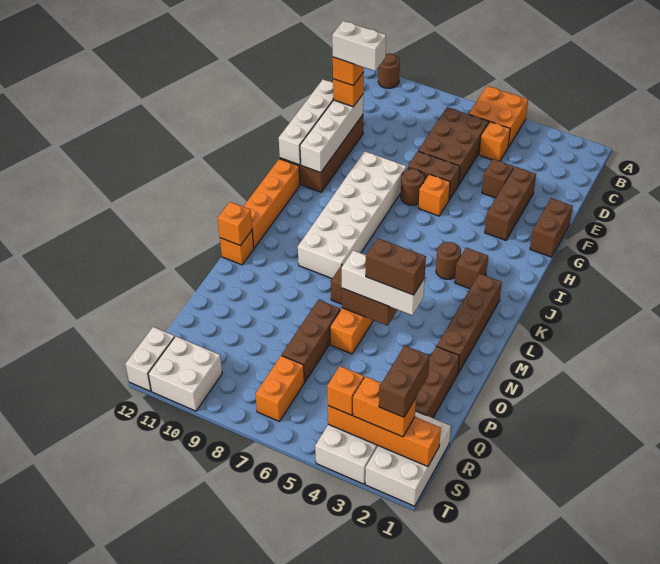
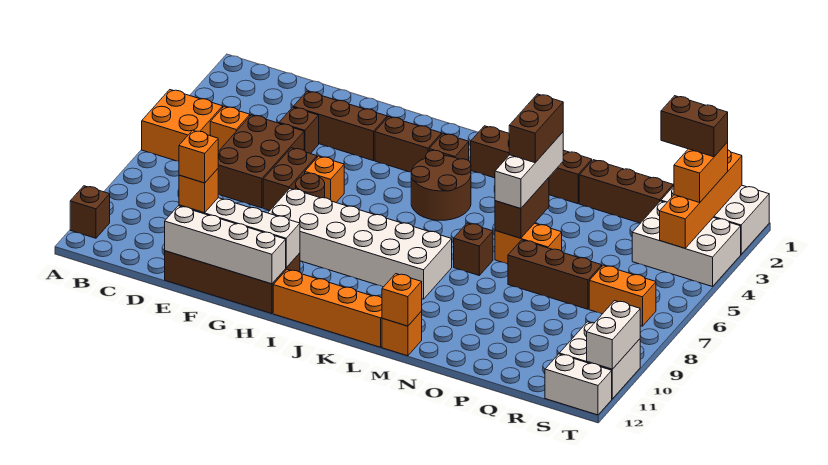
brown 1x1 round brick [378,53,400,88] -> brown 1x1 brick [70,186,110,238]
brown 2x3 brick [418,107,489,184] -> brown 2x3 brick turned to [218,115,304,208]
white 1x2 brick [332,21,386,71] -> white 1x2 brick moved to [587,301,640,369]
brown 1x2 brick [530,198,573,257] -> brown 1x2 brick moved to [375,117,442,172]
brown 1x1 round brick [436,242,461,279] -> brown 2x2 round brick [411,150,471,220]
orange 1x1 brick [327,366,364,415] -> none

